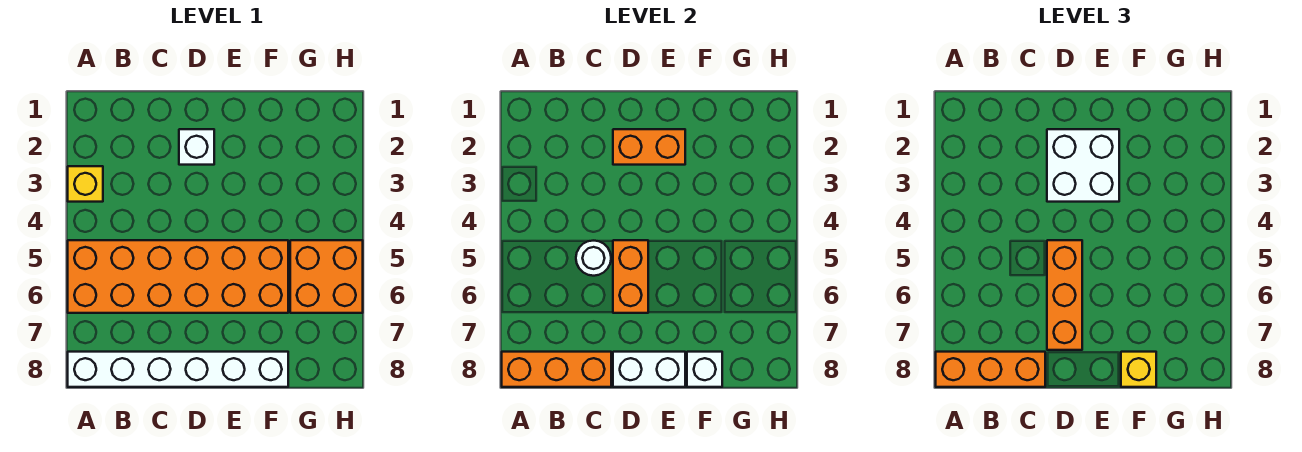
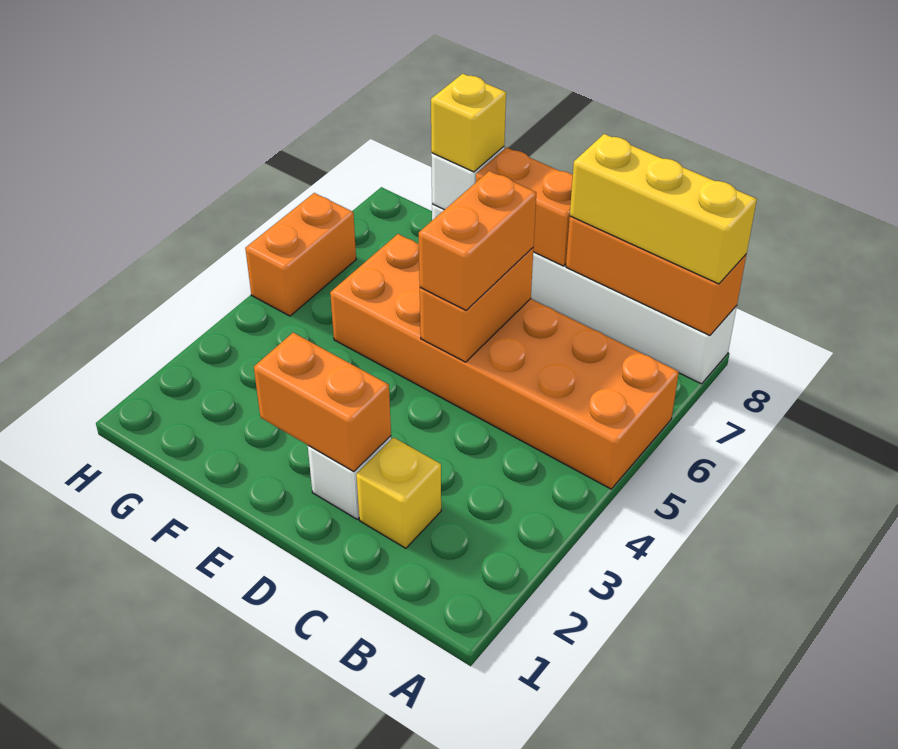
yellow 1x1 brick [68,166,103,202] -> yellow 1x1 brick moved to [356,438,441,548]
orange 1x3 brick [936,352,1045,387] -> yellow 1x3 brick [570,134,757,284]
white 1x1 round brick [576,241,611,276] -> none
white 2x2 brick [1047,129,1119,202] -> none
orange 1x3 brick [1047,240,1082,350] -> orange 1x2 brick [419,171,536,310]
white 1x2 brick [613,352,685,387] -> orange 1x2 brick [476,147,573,266]
orange 2x2 brick [290,240,363,313] -> orange 1x2 brick [245,193,356,316]

